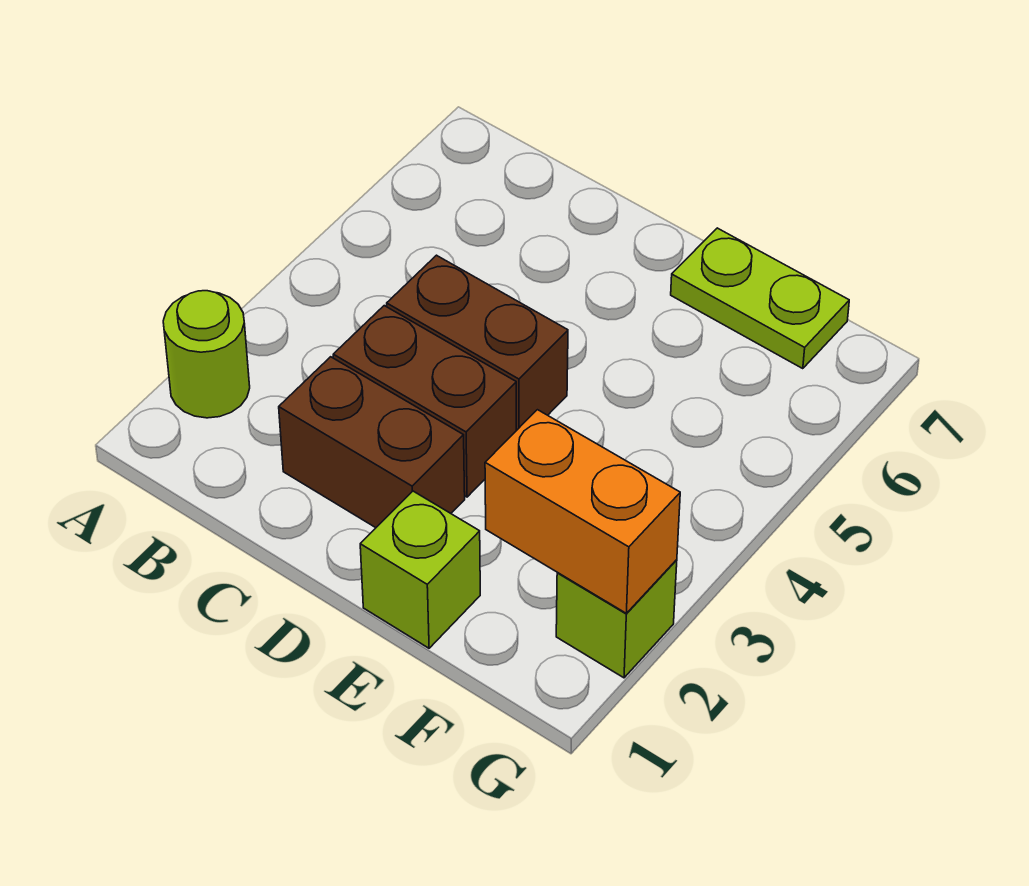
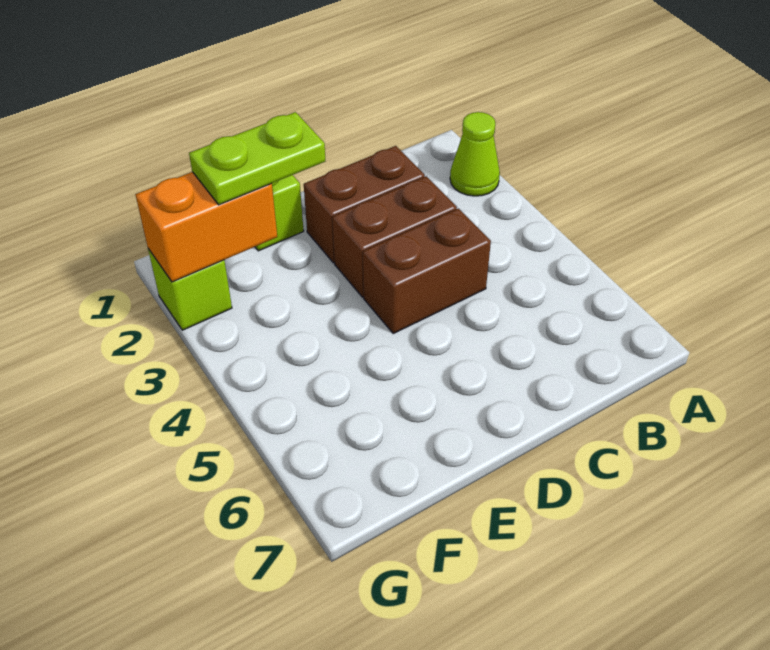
lime 1x1 round brick [163,291,250,418] -> lime 1x1 cone [450,112,500,196]
lime 1x2 plate [671,228,849,369] -> lime 1x2 plate moved to [189,112,325,205]

